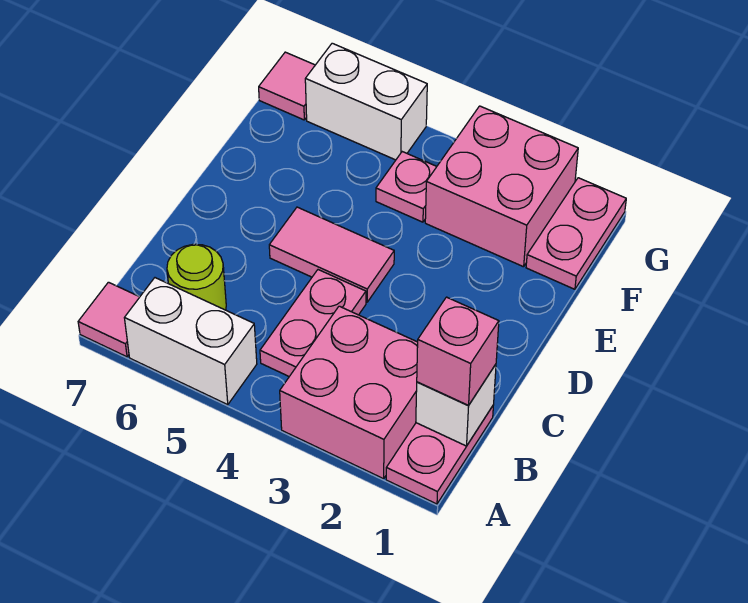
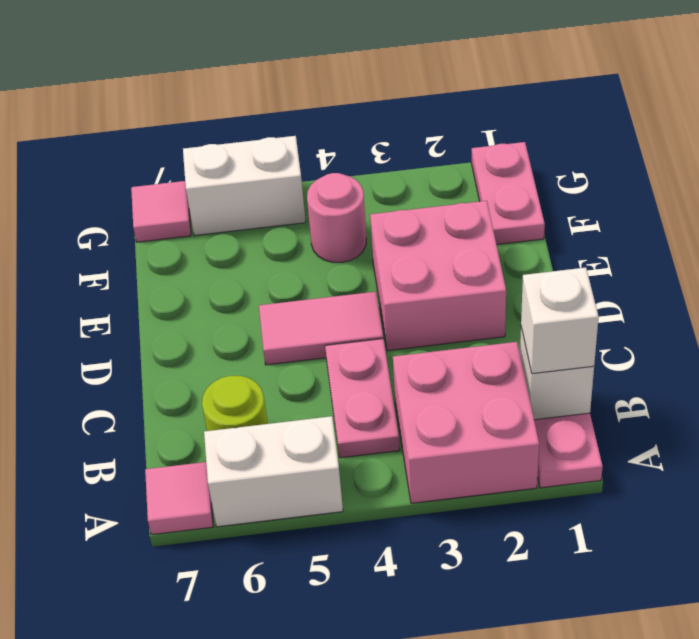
pink 1x1 brick [417,297,499,406] -> white 1x1 brick [521,268,599,374]
pink 2x2 brick [425,106,578,267] -> pink 2x2 brick moved to [370,201,506,351]
pink 1x1 plate [376,152,437,222] -> pink 1x1 round brick [307,173,366,262]

